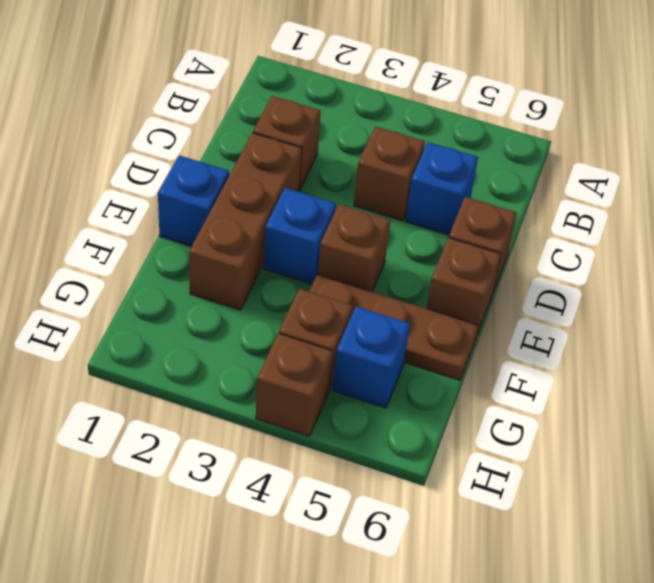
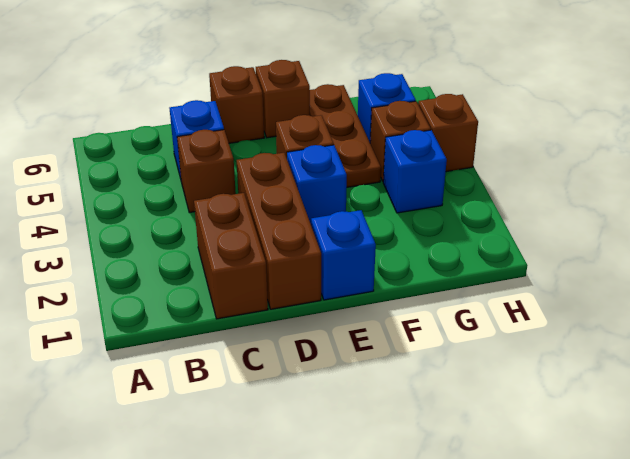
brown 1x1 brick [253,96,321,190] -> brown 1x2 brick [194,193,268,319]
brown 1x3 brick [189,133,302,310] -> brown 1x3 brick turned to [237,153,321,309]
none -> blue 1x1 brick [383,130,447,213]

